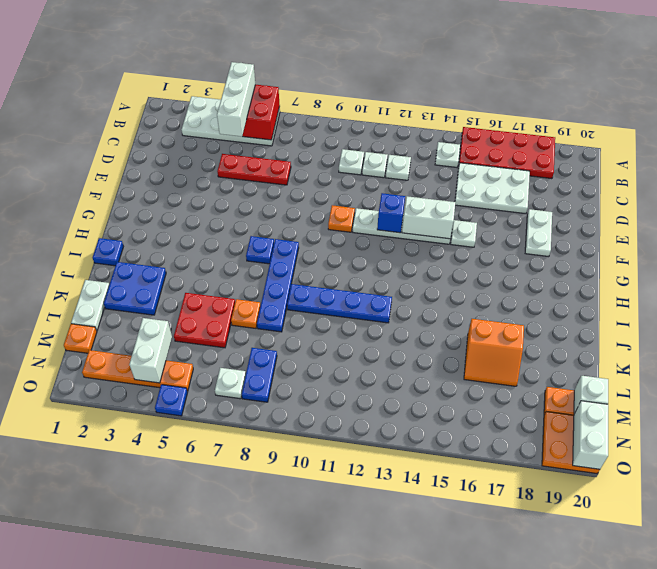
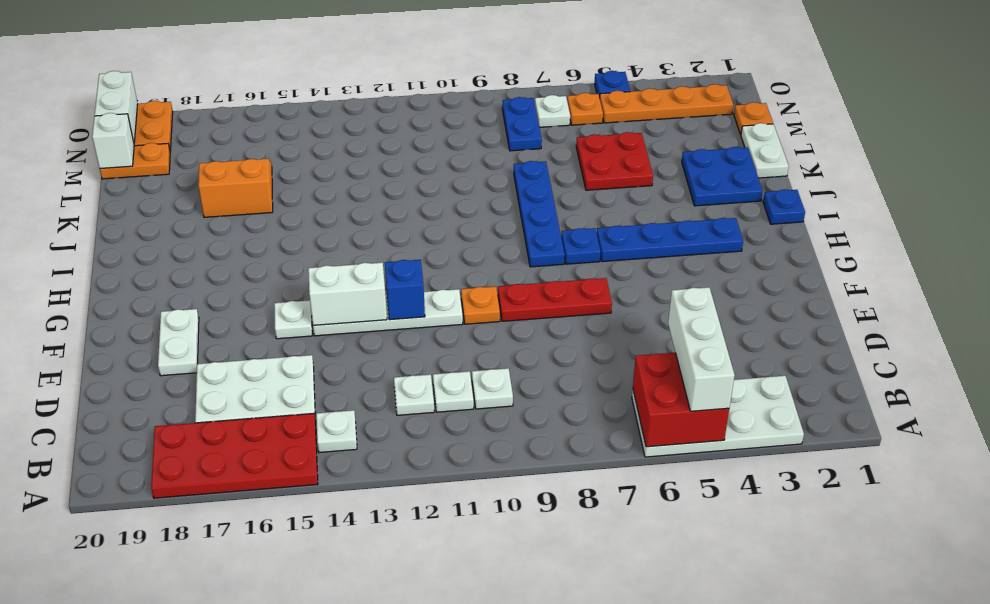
red 1x3 plate [217,154,291,185] -> red 1x3 plate moved to [498,278,612,321]
blue 1x4 plate [287,284,392,323] -> blue 1x4 plate moved to [597,218,743,262]
orange 1x1 plate [231,299,261,328] -> orange 1x1 plate moved to [567,93,603,125]
white 1x2 brick [129,318,172,383] -> none

